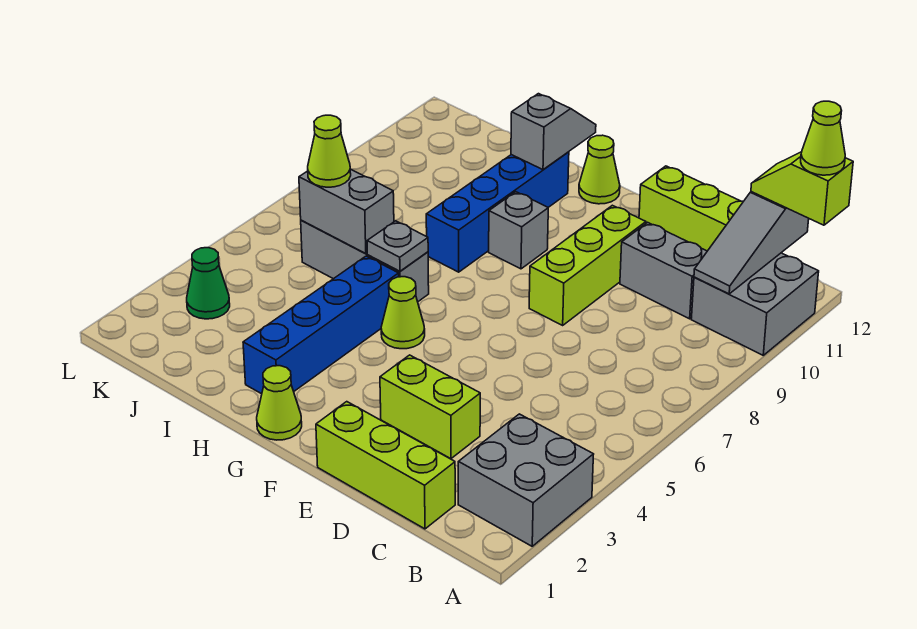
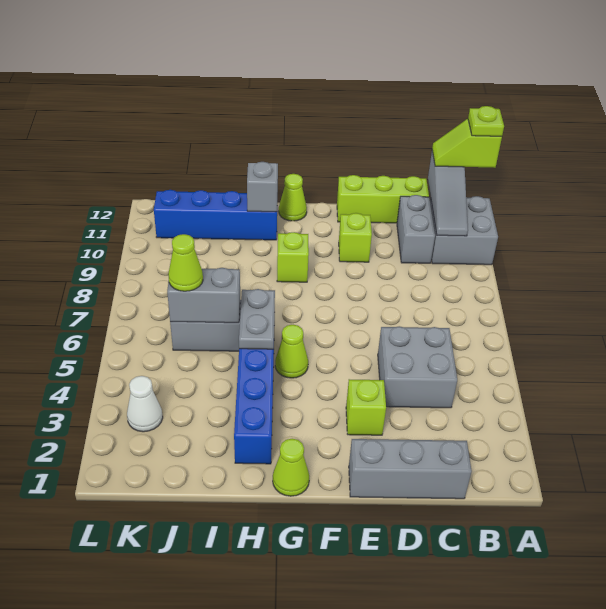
grey 2x2 brick [458,414,594,546] -> grey 2x2 brick moved to [378,326,457,408]
lime 1x1 cone [801,101,845,175] -> lime 1x1 plate [468,106,504,136]
lime 1x3 brick [316,402,455,529] -> grey 1x3 brick [349,439,472,499]
grey 1x2 brick [620,222,707,319] -> grey 1x2 brick turned to [397,195,435,263]
lime 1x2 brick [380,355,480,459] -> lime 1x1 brick [346,379,386,435]
lime 1x3 brick [529,205,646,325] -> lime 1x1 brick [339,213,372,262]
grey 1x1 brick [489,192,548,269] -> lime 1x1 brick [277,232,309,282]
grey 1x1 plate [367,221,428,271] -> grey 1x2 plate [239,289,275,349]
blue 1x4 brick [426,152,569,272] -> blue 1x4 brick turned to [154,190,277,240]
green 1x1 cone [187,248,230,319] -> white 1x1 cone [127,376,163,432]

